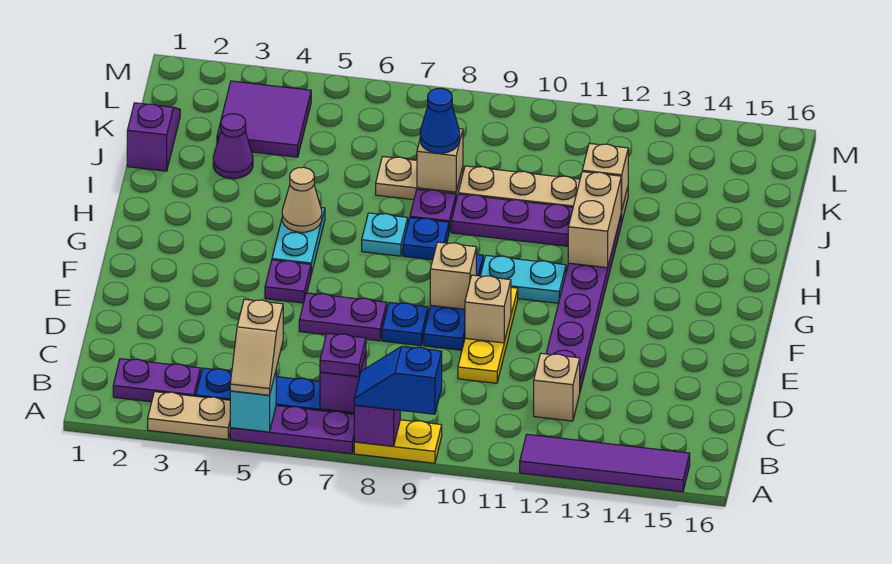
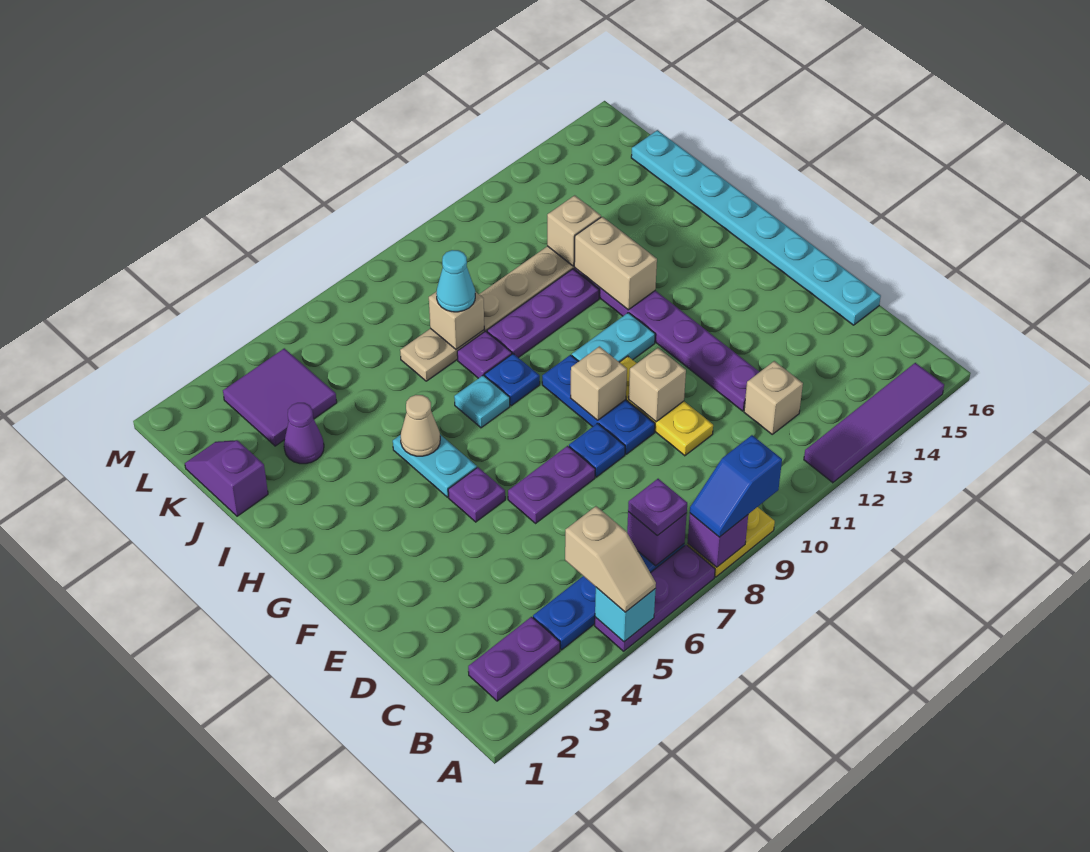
tan 1x2 plate [148,392,230,440] -> none
none -> cyan 1x8 plate [631,130,881,325]
blue 1x1 cone [420,88,460,153] -> cyan 1x1 cone [436,250,475,312]

